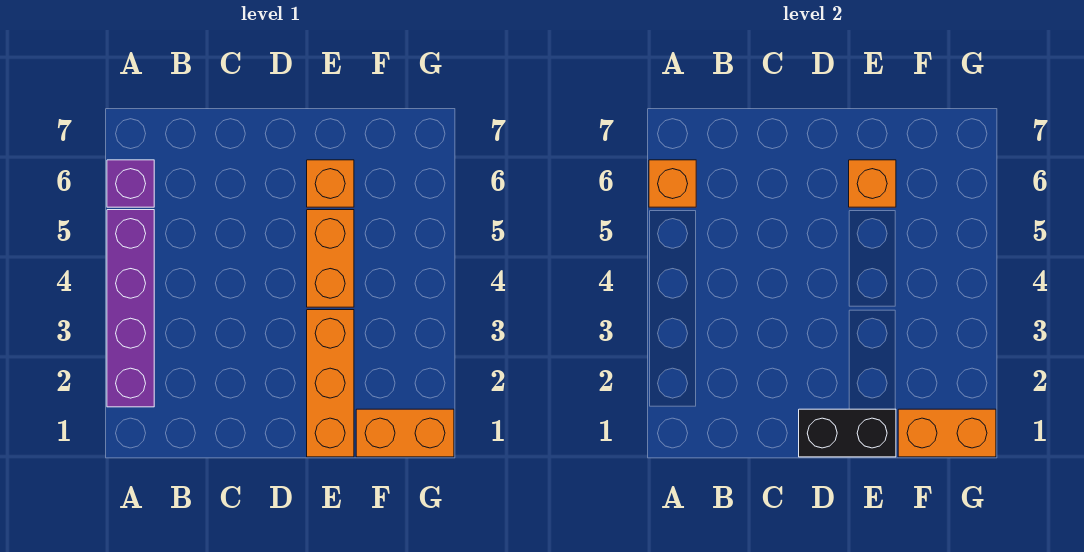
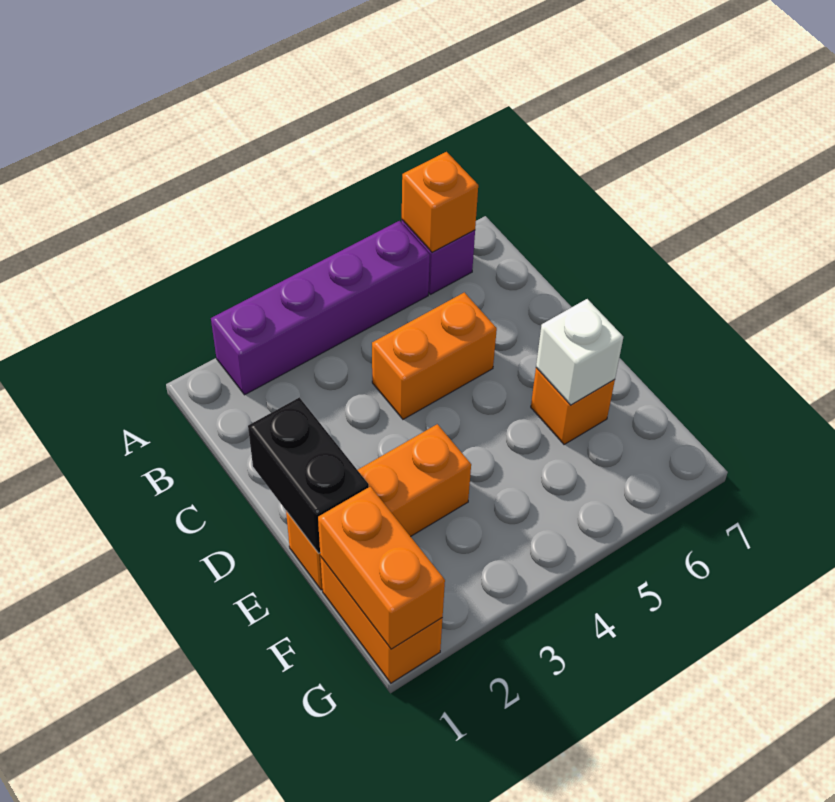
orange 1x2 brick [307,210,354,307] -> orange 1x2 brick moved to [372,292,497,419]
orange 1x1 brick [849,160,896,207] -> white 1x1 brick [536,299,623,405]

